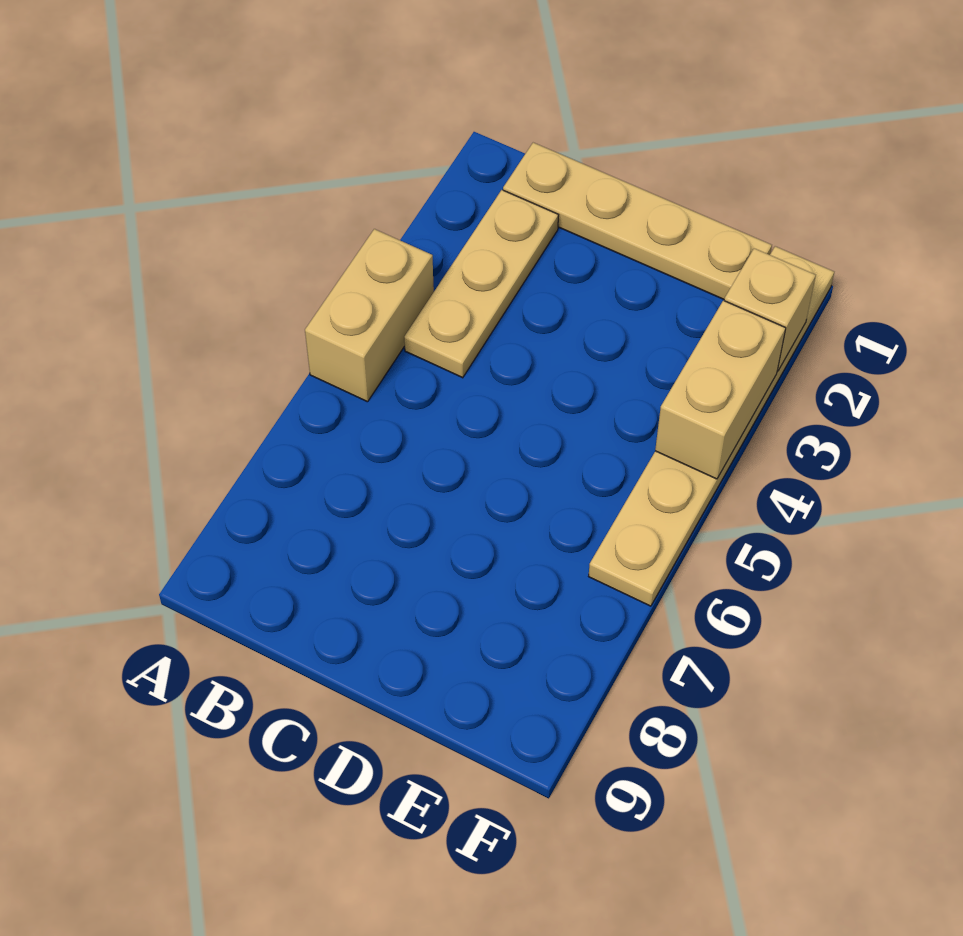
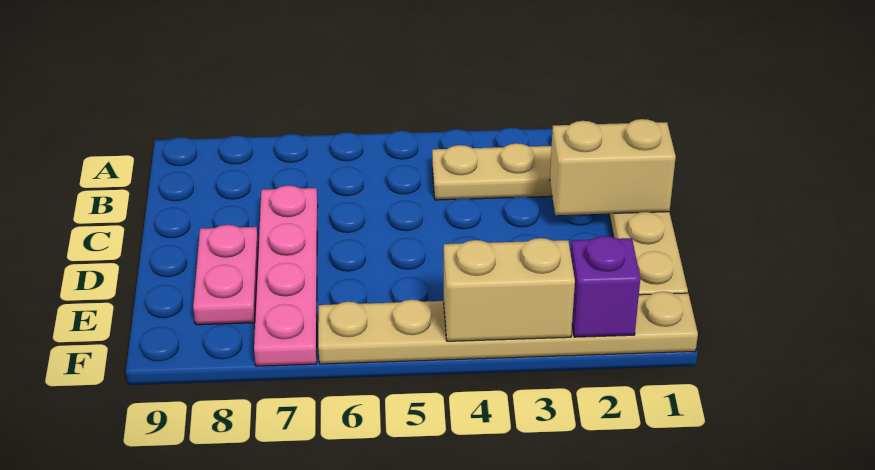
tan 1x2 brick [305,229,434,402] -> tan 1x2 brick moved to [550,119,676,215]
none -> pink 1x4 plate [254,185,318,366]
none -> pink 1x2 plate [193,225,258,325]
tan 1x1 brick [724,248,816,371] -> purple 1x1 brick [571,236,640,337]

